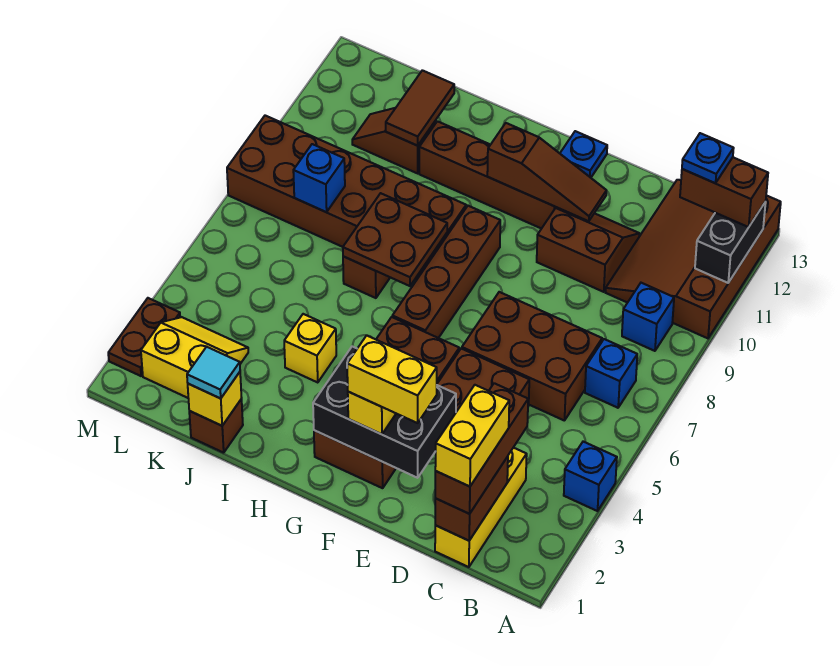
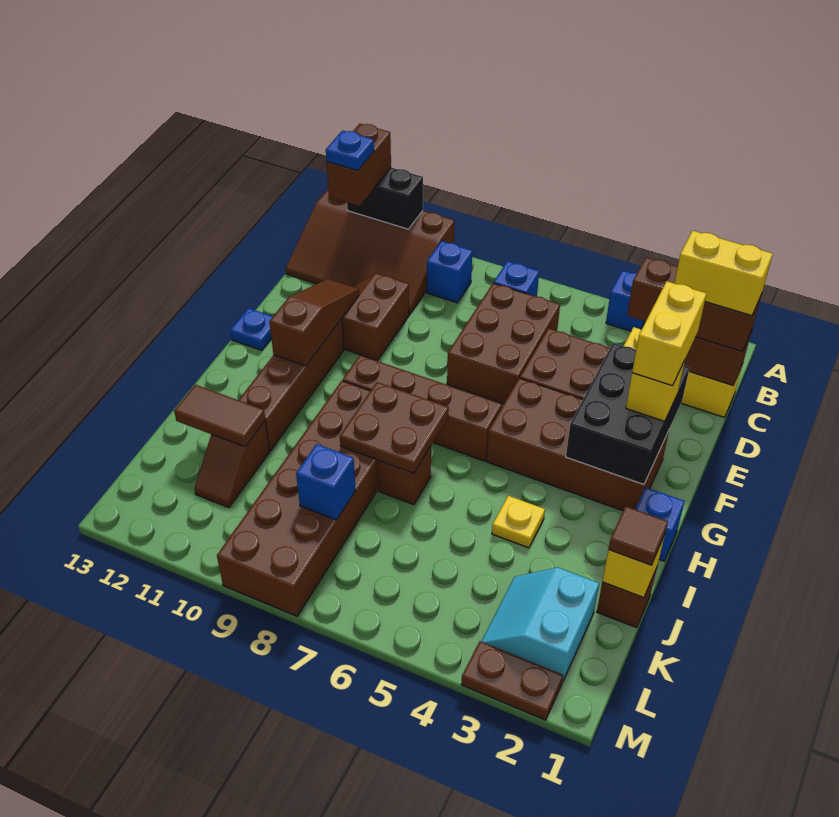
none -> blue 1x1 brick [635,487,684,561]
yellow 1x1 brick [284,314,336,382] -> yellow 1x1 plate [492,496,545,548]
cyan 1x1 tile [187,347,240,398] -> brown 1x1 tile [608,506,668,565]
yellow 2x2 slope [141,317,248,398] -> cyan 2x2 slope [481,567,599,682]

